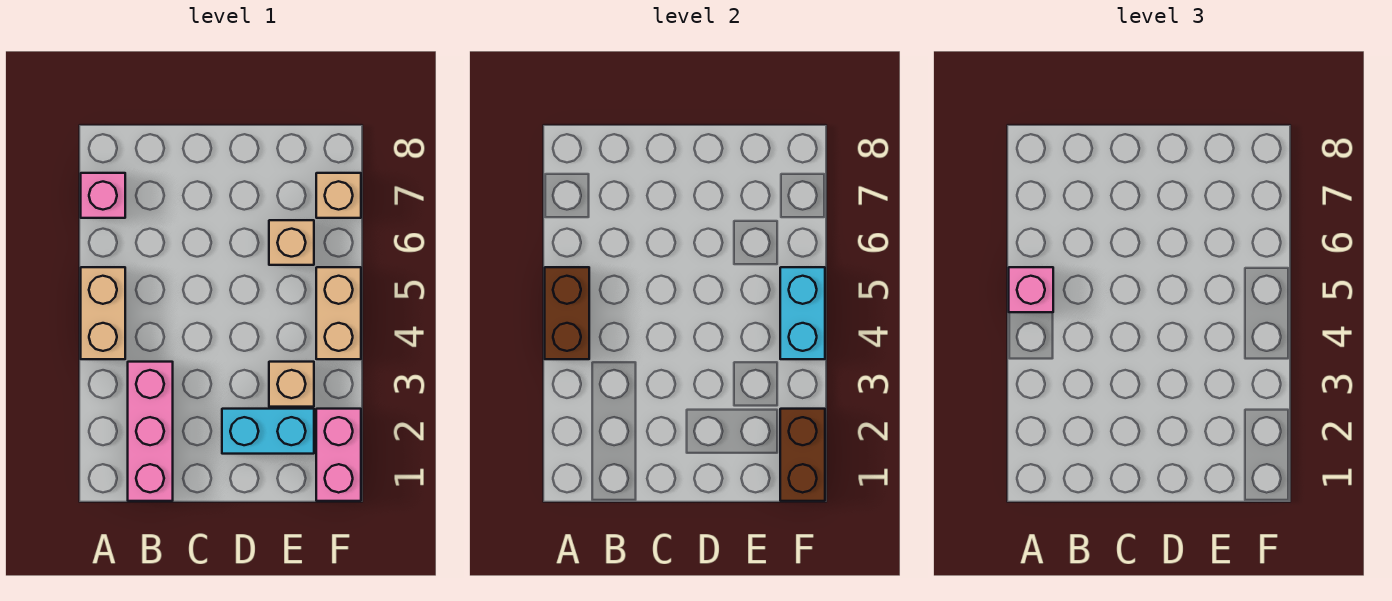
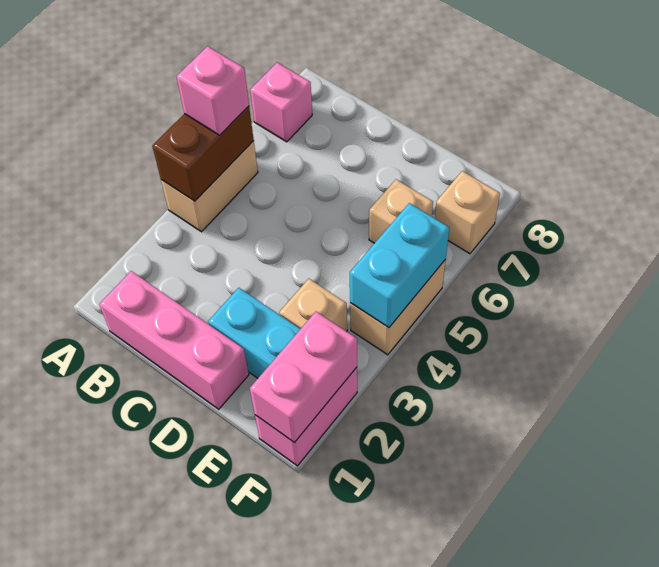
pink 1x3 brick [128,362,173,501] -> pink 1x3 brick turned to [99,271,249,409]
brown 1x2 brick [780,409,825,501] -> pink 1x2 brick [250,312,357,443]

